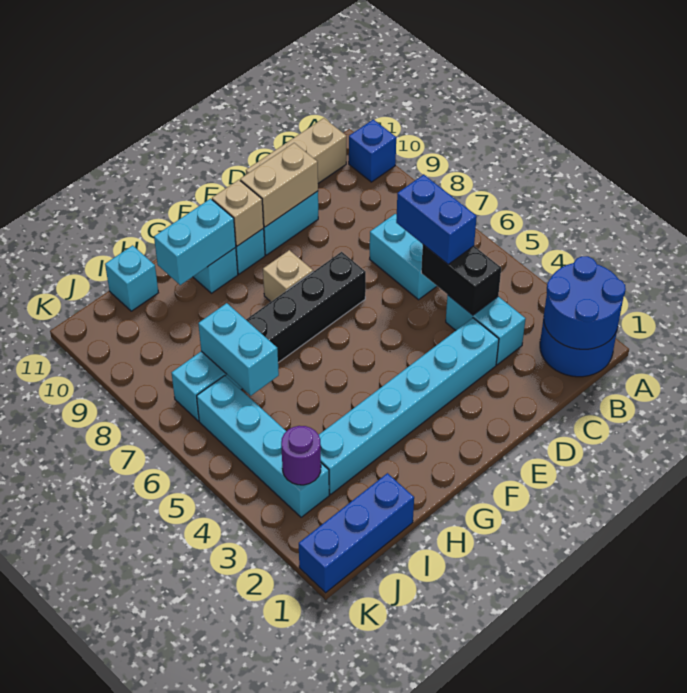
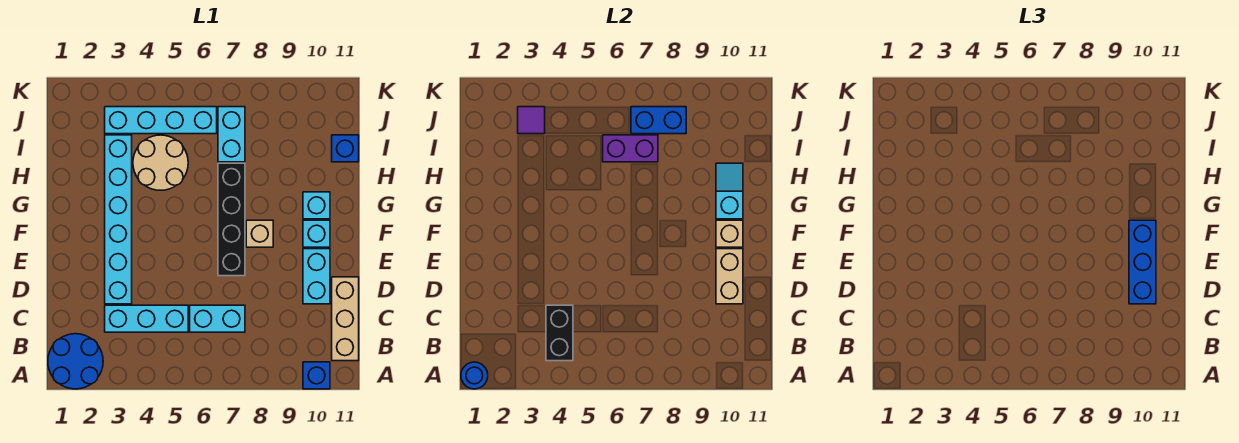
blue 2x2 round brick [544,256,626,349] -> blue 1x1 round brick [461,362,488,389]
cyan 1x2 brick [446,295,525,365] -> cyan 1x3 brick [105,305,188,332]
black 1x2 brick [421,245,501,315] -> black 1x2 brick turned to [546,305,573,361]
blue 1x2 brick [396,175,477,264] -> blue 1x2 brick moved to [631,107,686,134]
cyan 1x2 brick [154,199,236,285] -> cyan 1x2 slope [716,163,743,219]
none -> tan 2x2 round brick [133,135,188,190]
blue 1x3 brick [299,473,414,593] -> blue 1x3 brick moved to [1129,220,1156,304]
cyan 1x2 brick [198,303,279,396] -> purple 1x2 brick [603,135,658,162]
cyan 1x1 brick [105,245,158,311] -> blue 1x1 brick [332,135,359,162]
purple 1x1 round brick [281,426,321,485] -> purple 1x1 tile [518,107,545,134]

